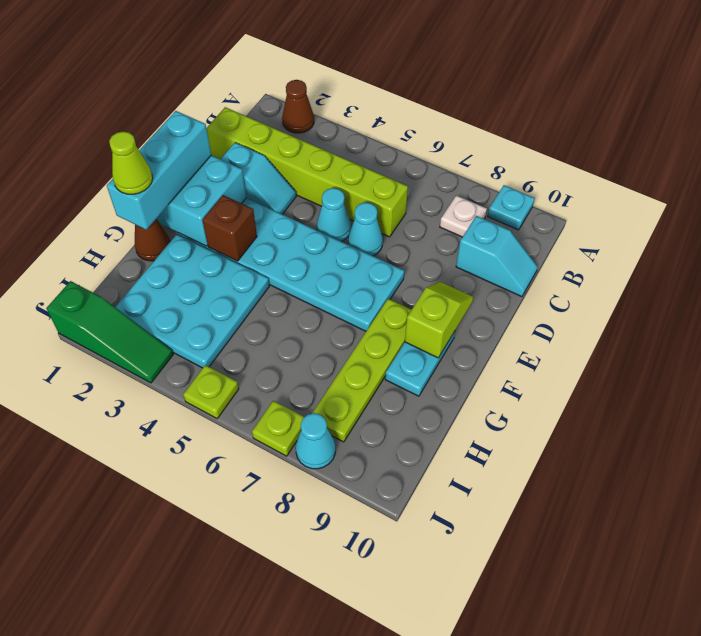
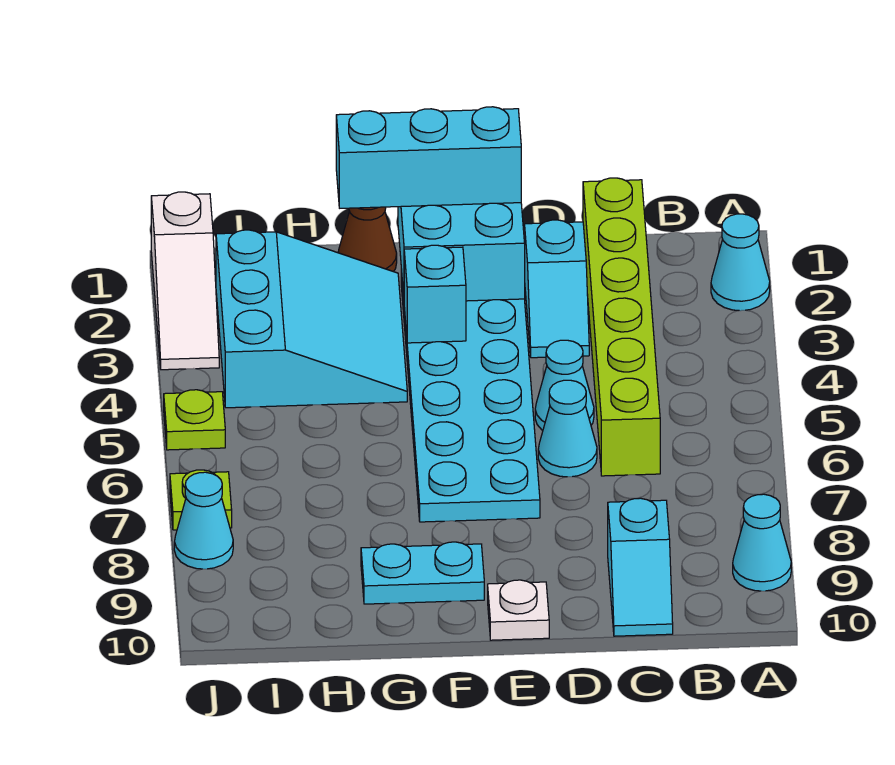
brown 1x1 cone [282,80,314,133] -> cyan 1x1 cone [711,214,770,311]
cyan 1x1 plate [488,185,535,230] -> cyan 1x1 cone [733,494,791,591]
white 1x1 plate [440,195,487,237] -> white 1x1 plate moved to [488,580,549,640]
lime 1x2 slope [405,282,473,358] -> none
brown 1x1 brick [202,195,257,261] -> cyan 1x1 brick [404,245,466,343]
lime 1x4 plate [313,299,411,442] -> none
lime 1x1 cone [109,132,153,194] -> none
cyan 3x3 plate [115,234,269,368] -> cyan 3x3 slope [216,230,407,408]
green 1x3 slope [46,281,173,383] -> white 1x3 slope [151,192,219,370]

